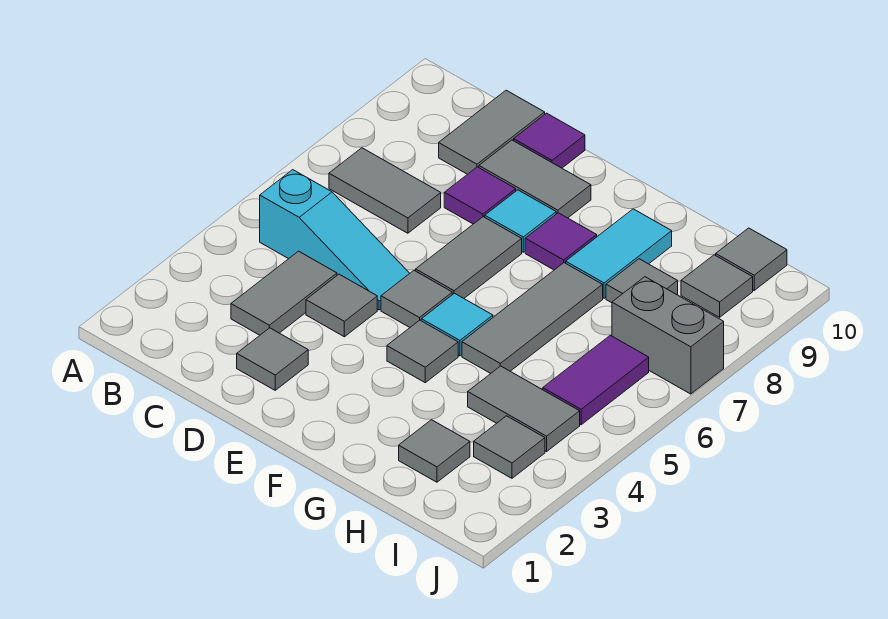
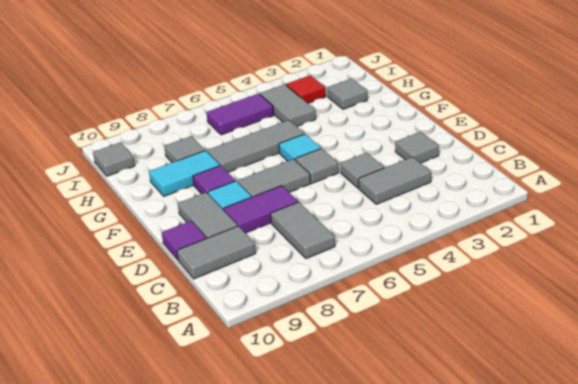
cyan 1x3 slope [260,170,410,310] -> none
purple 1x1 tile [444,167,516,224] -> purple 1x2 tile [224,186,298,233]
grey 1x1 tile [387,320,458,383] -> none
grey 1x1 tile [474,416,545,478] -> red 1x1 tile [286,75,326,103]
grey 1x2 brick [612,277,724,394] -> none
grey 1x1 tile [681,255,753,317] -> none

